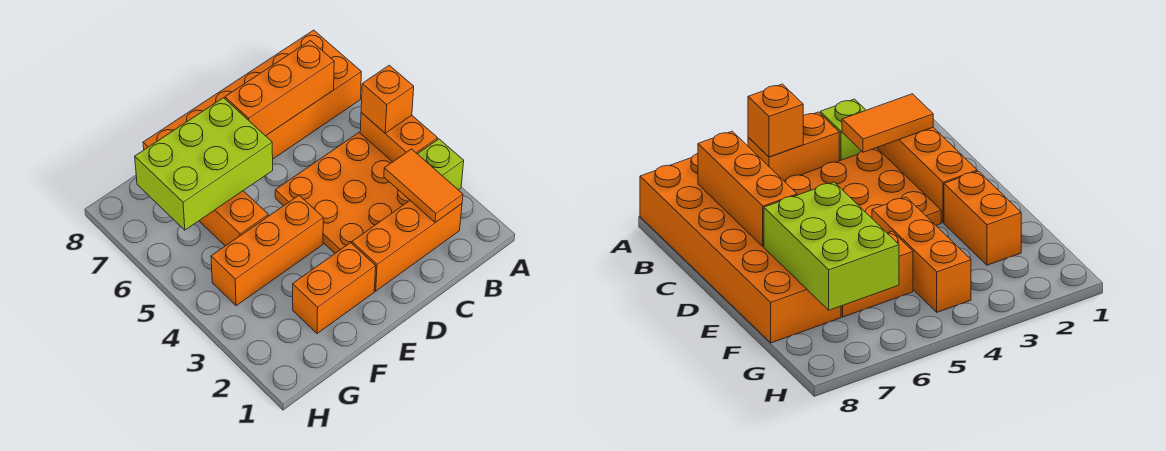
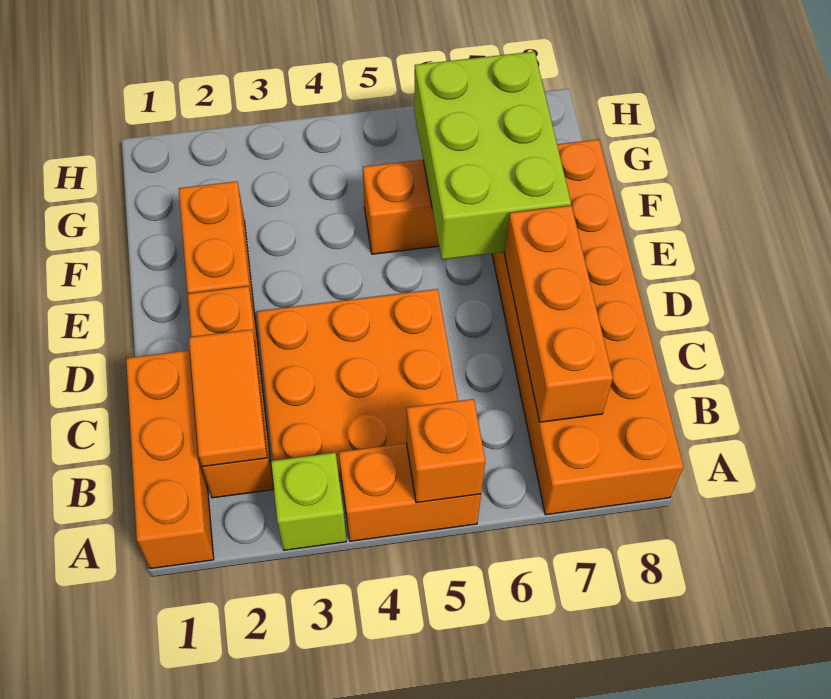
orange 1x2 tile [384,149,463,222] -> orange 1x2 tile turned to [189,329,267,467]
orange 1x3 brick [211,196,323,306] -> orange 1x3 brick moved to [126,350,214,569]

